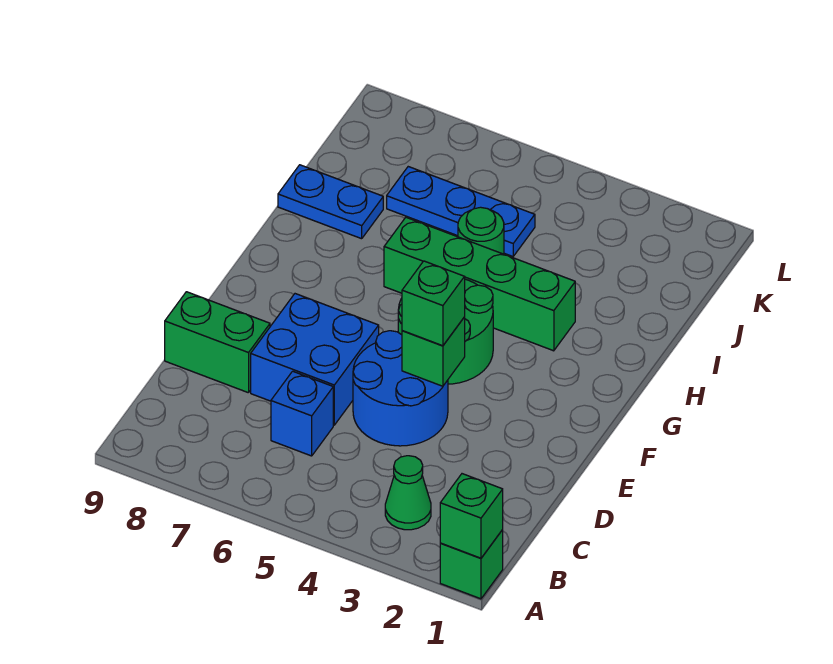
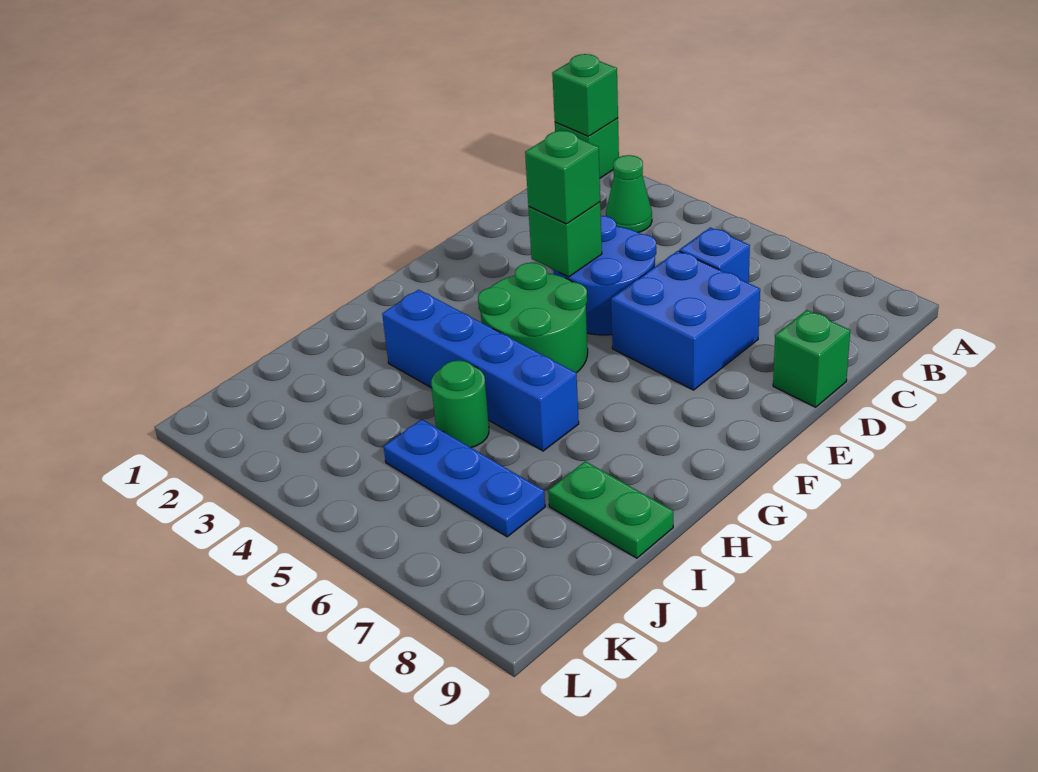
green 1x2 brick [165,292,270,393] -> green 1x1 brick [773,310,850,407]
green 1x4 brick [384,217,575,351] -> blue 1x4 brick [382,290,579,451]
blue 1x2 plate [278,165,383,239] -> green 1x2 plate [548,461,673,558]

